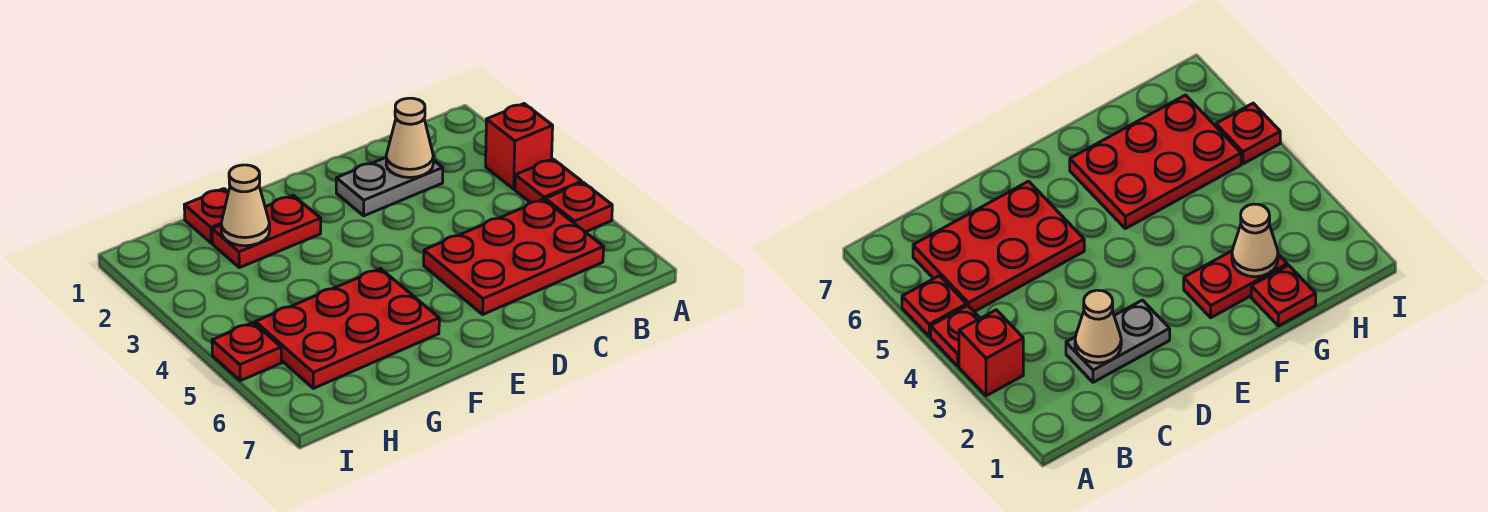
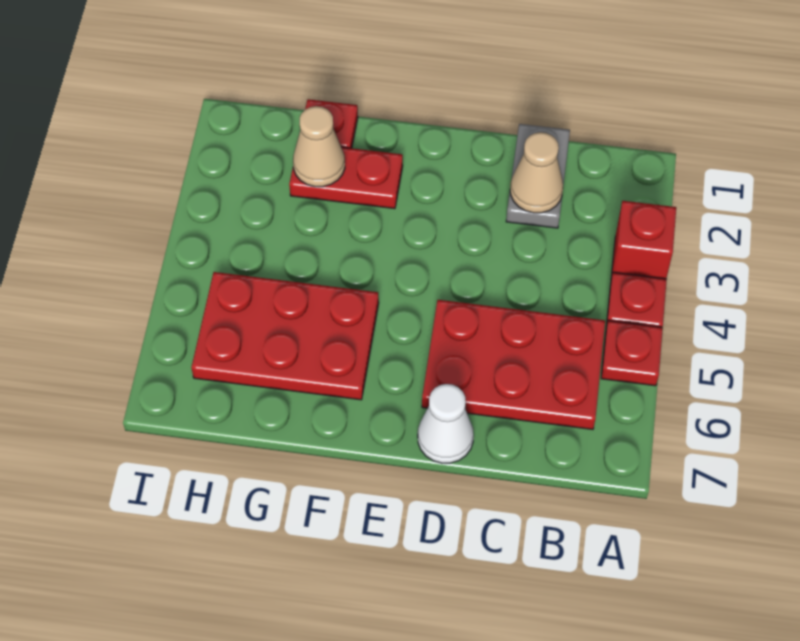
grey 1x2 plate [336,158,443,216] -> grey 1x2 plate turned to [506,124,570,228]
none -> white 1x1 cone [418,384,474,463]
red 1x1 plate [212,323,282,381] -> none

